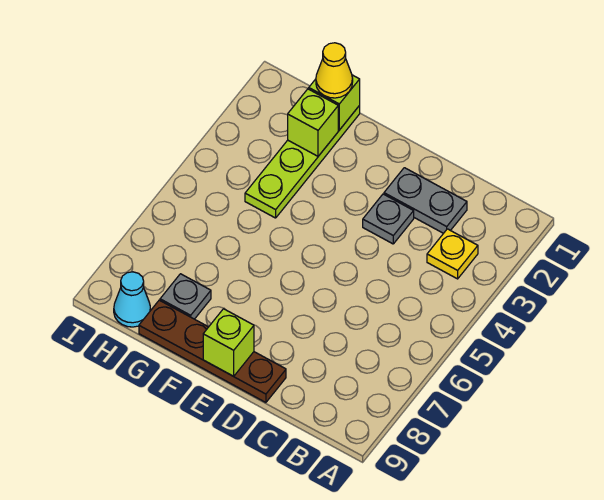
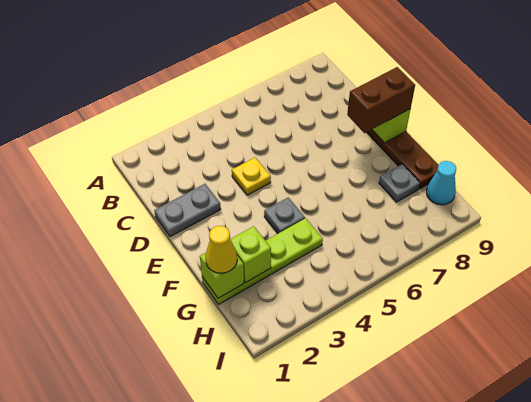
yellow 1x1 plate [427,229,478,279] -> yellow 1x1 plate moved to [232,158,271,195]
grey 1x2 plate [384,168,467,233] -> grey 1x2 plate turned to [154,184,221,237]
grey 1x1 plate [363,194,414,244] -> grey 1x1 plate moved to [264,197,305,233]
none -> brown 1x2 brick [347,67,415,133]

